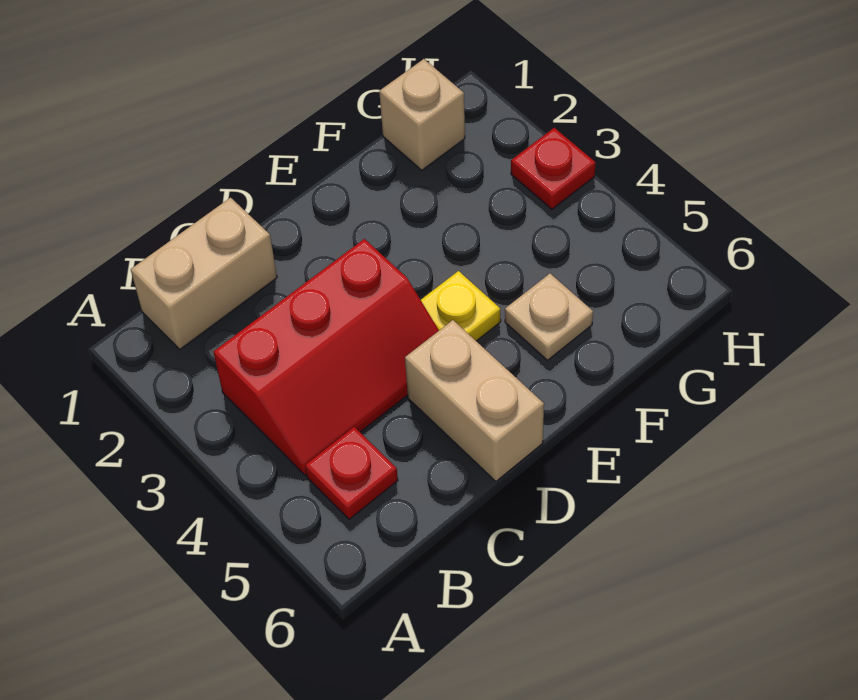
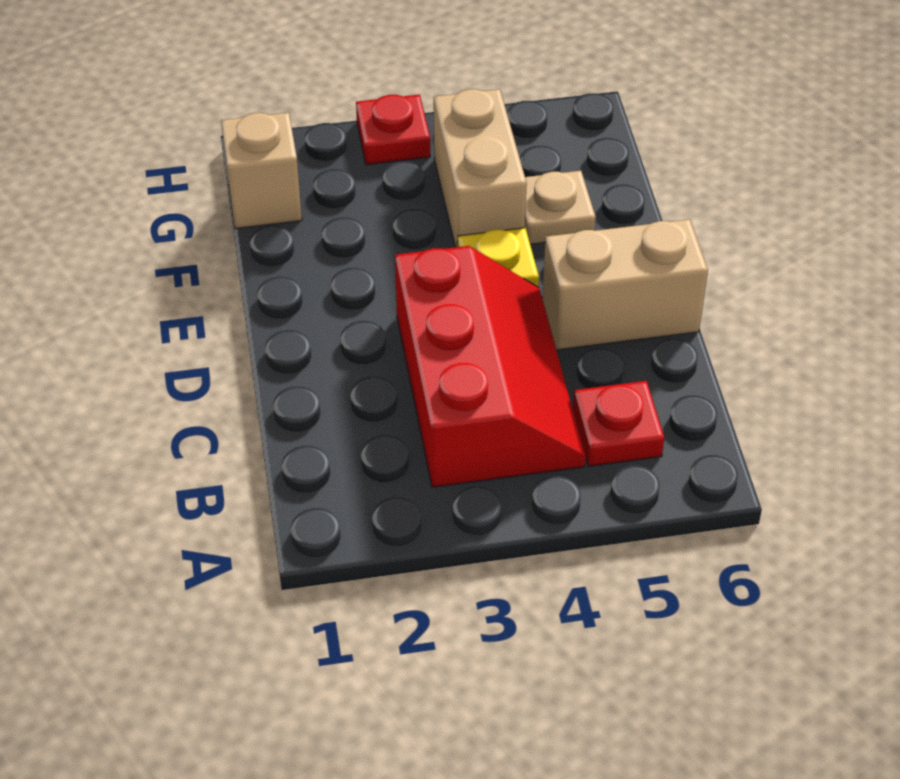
tan 1x2 brick [131,198,277,349] -> tan 1x2 brick moved to [434,89,527,247]

